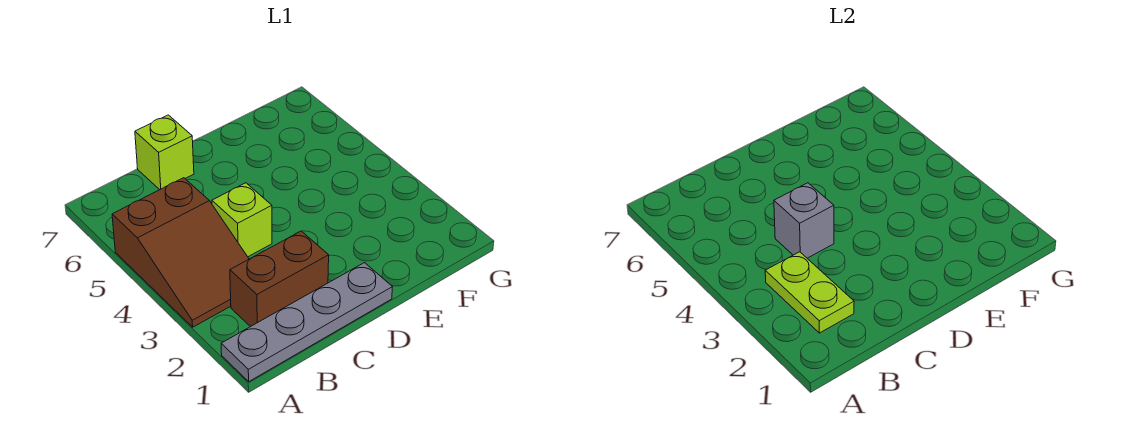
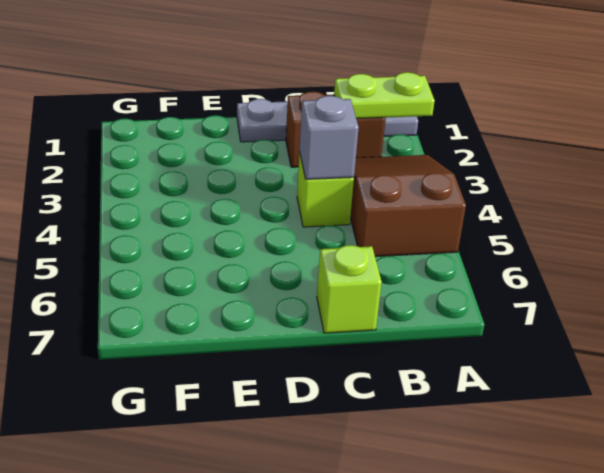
lime 1x2 plate [765,252,854,333] -> lime 1x2 plate turned to [334,72,435,119]

